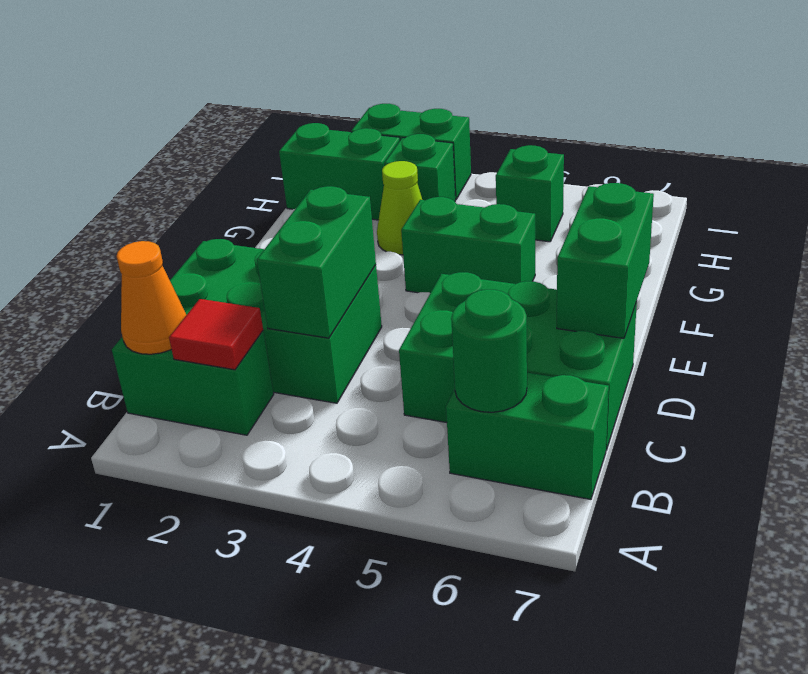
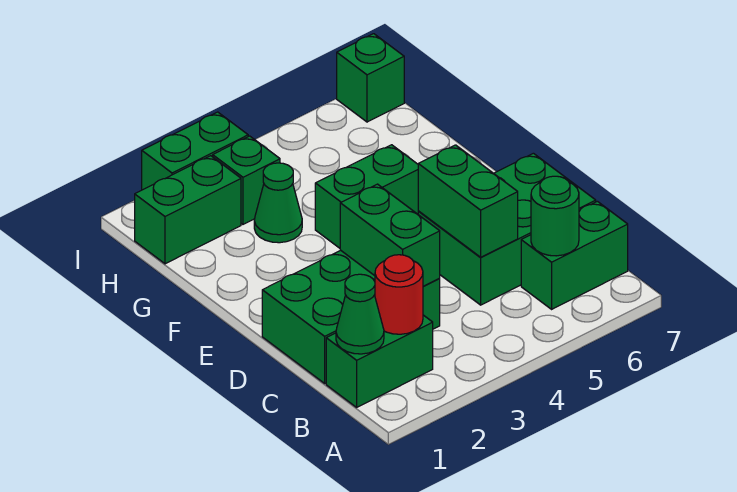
orange 1x1 cone [116,241,186,354] -> green 1x1 cone [336,274,384,354]
red 1x1 tile [169,299,263,370] -> red 1x1 round brick [375,255,423,334]
green 1x2 brick [557,183,654,338] -> green 1x2 brick moved to [418,145,518,257]
lime 1x1 cone [377,161,422,255] -> green 1x1 cone [254,163,302,243]
green 1x1 brick [496,145,564,242] -> green 1x1 brick moved to [337,34,404,122]

